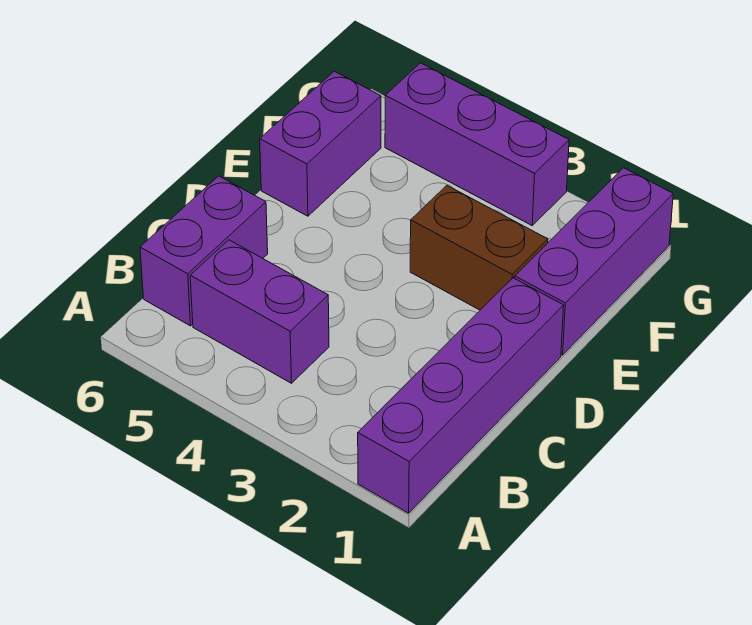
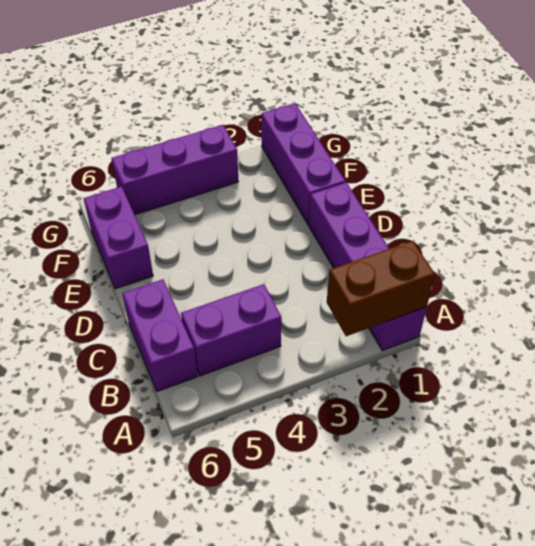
brown 1x2 brick [410,186,548,310] -> brown 1x2 brick moved to [327,241,435,336]

